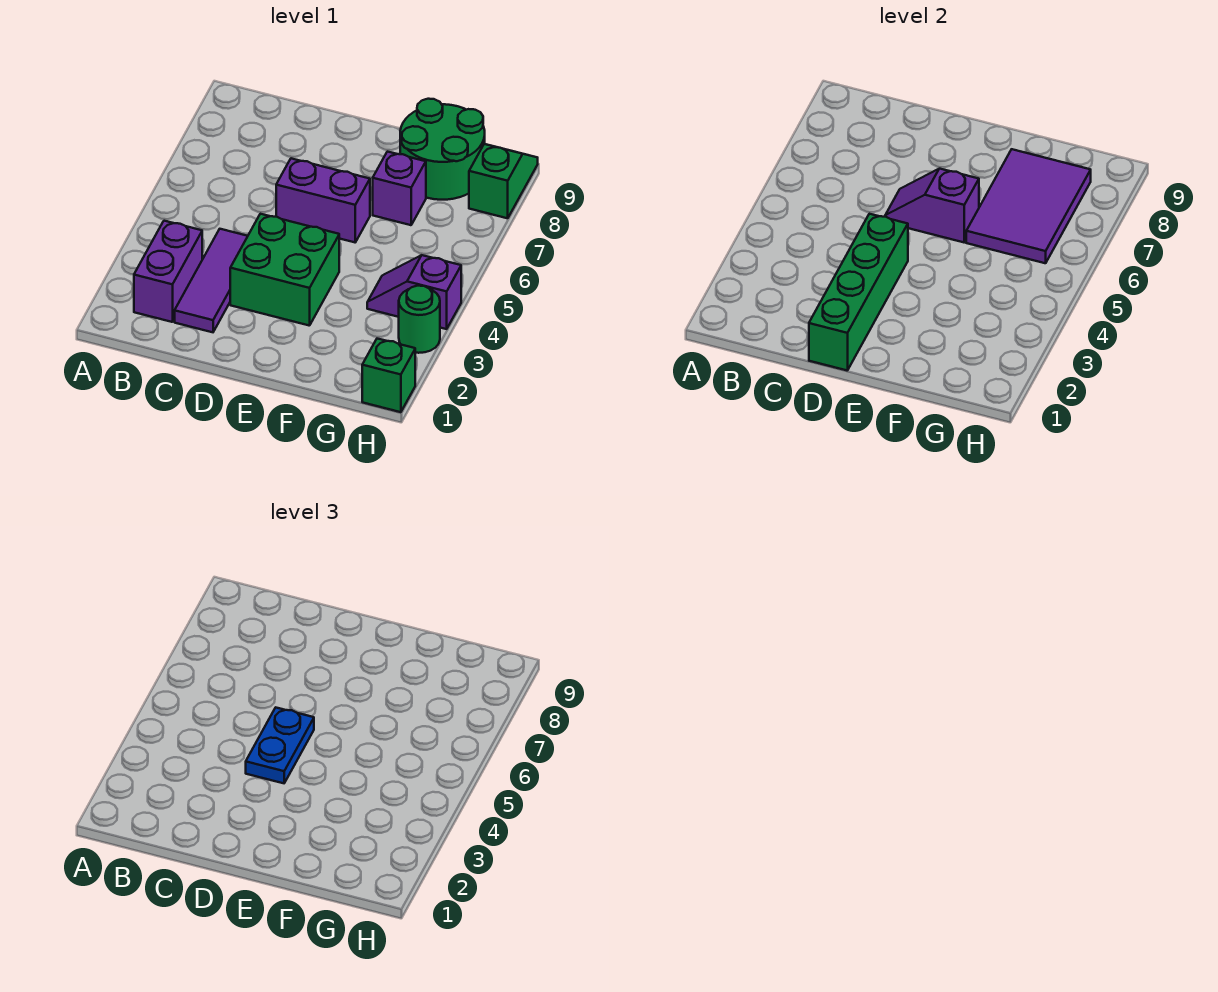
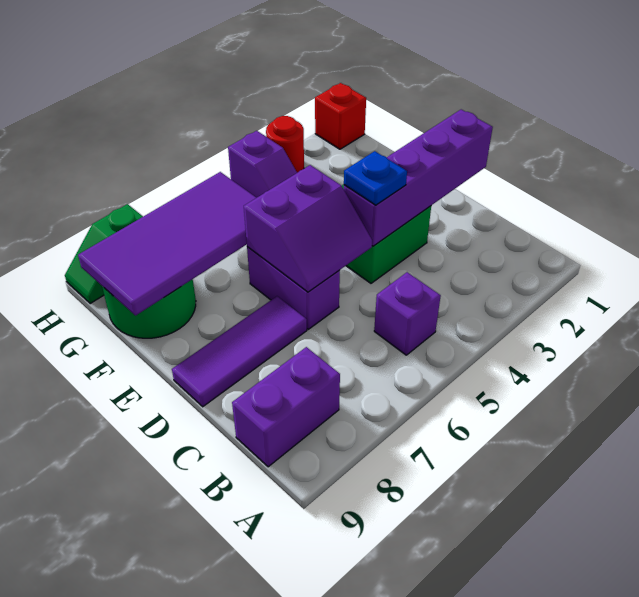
purple 1x2 brick [134,221,202,322] -> purple 1x2 brick moved to [232,347,340,467]
purple 1x3 tile [175,229,248,332] -> purple 1x3 tile moved to [172,296,307,407]
green 1x4 brick [809,214,908,370] -> purple 1x4 brick [344,109,493,246]
blue 1x2 plate [246,708,314,783] -> blue 1x1 plate [344,151,407,205]
purple 1x2 slope [885,169,979,242] -> purple 2x2 slope [244,165,372,292]
purple 2x3 tile [966,149,1091,263] -> purple 2x4 tile [78,172,256,316]
purple 1x1 brick [373,152,426,225] -> purple 1x1 brick moved to [374,272,441,355]
green 1x1 brick [362,339,415,412] -> red 1x1 brick [315,83,366,149]
green 1x1 round brick [399,286,440,353] -> red 1x1 round brick [266,116,304,173]

